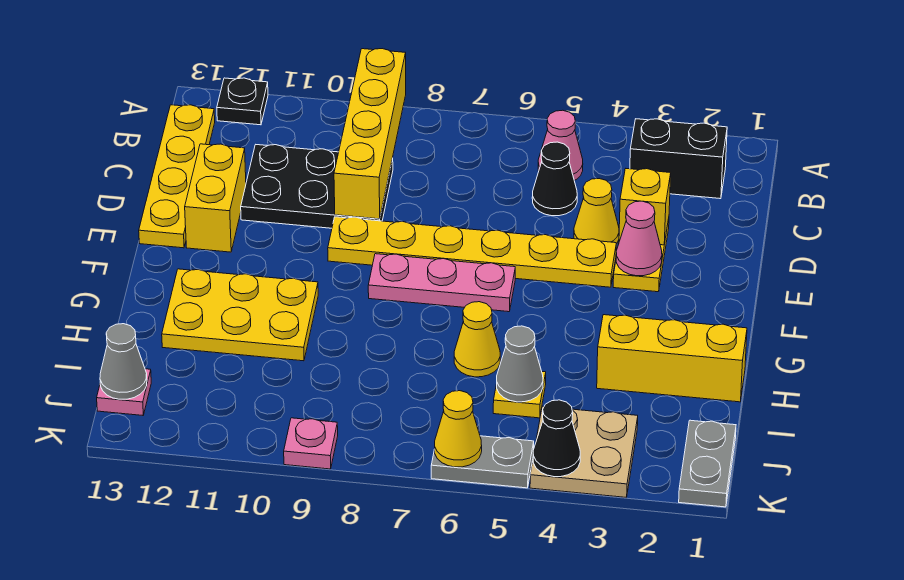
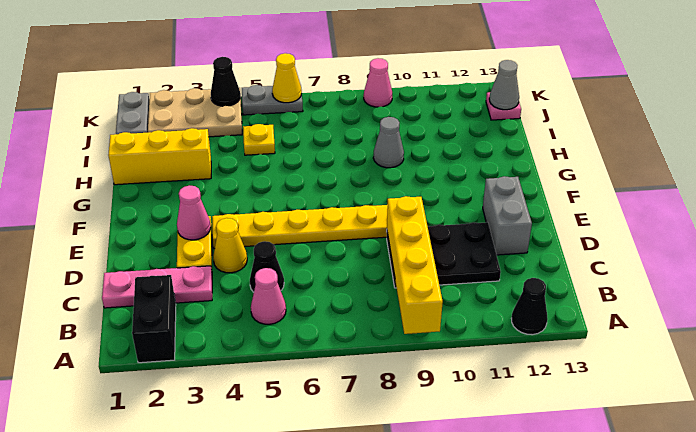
black 1x1 plate [217,78,268,125] -> black 1x1 cone [511,278,548,335]
black 1x2 brick [630,119,727,199] -> black 1x2 brick turned to [132,275,176,363]
yellow 1x4 plate [139,105,215,248] -> none
yellow 1x1 brick [619,169,671,245] -> none
yellow 1x2 brick [185,144,246,252] -> grey 1x2 brick [483,176,532,255]
pink 1x3 plate [368,254,515,312] -> pink 1x3 plate moved to [102,266,212,308]
yellow 2x3 plate [162,269,318,361] -> none
yellow 1x1 cone [454,302,500,377] -> none
grey 1x1 cone [497,326,543,402] -> grey 1x1 cone moved to [373,117,404,168]
tan 2x2 plate [530,406,638,497] -> tan 2x3 plate [148,88,242,137]
pink 1x1 plate [284,418,338,469] -> pink 1x1 cone [364,58,392,107]

